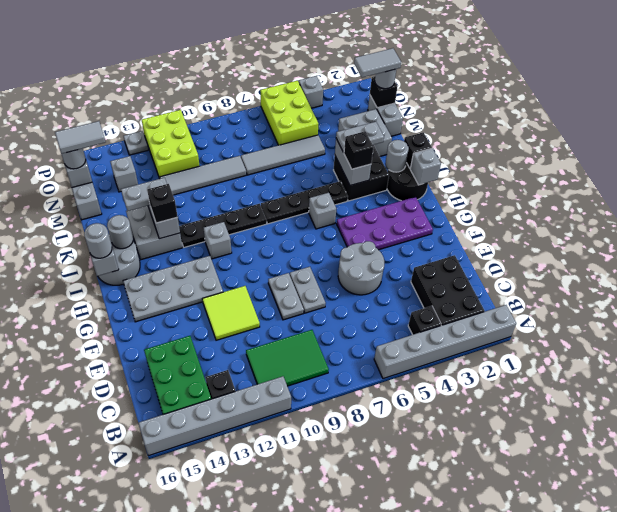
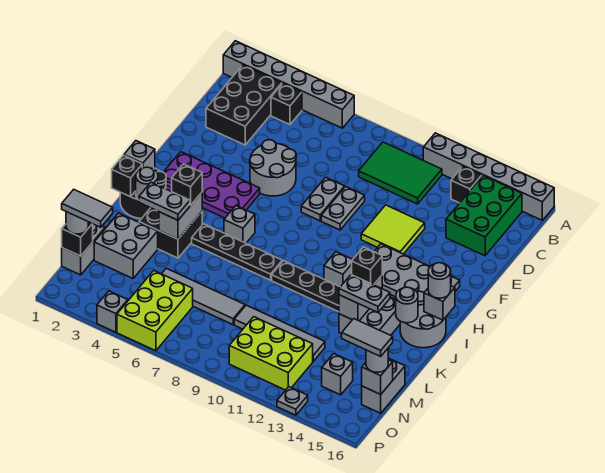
lime 2x3 brick [142,110,199,179] -> lime 2x3 brick turned to [229,317,313,390]

